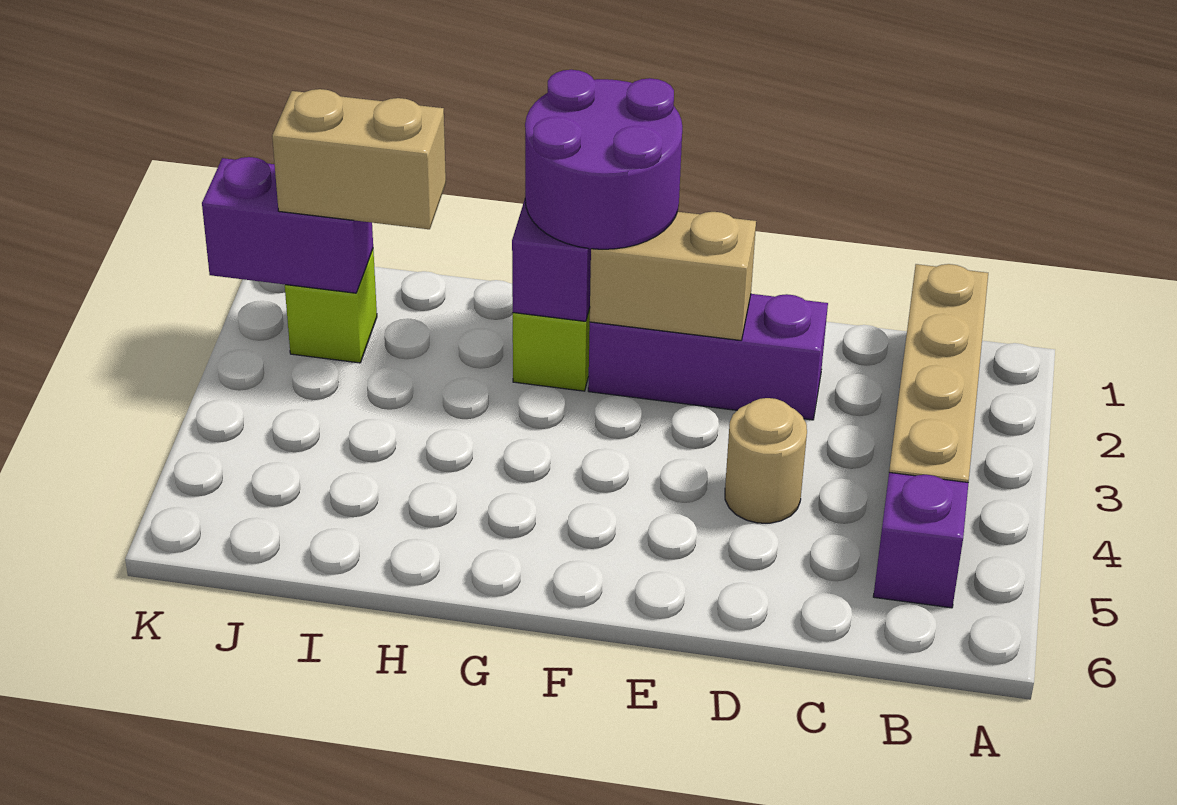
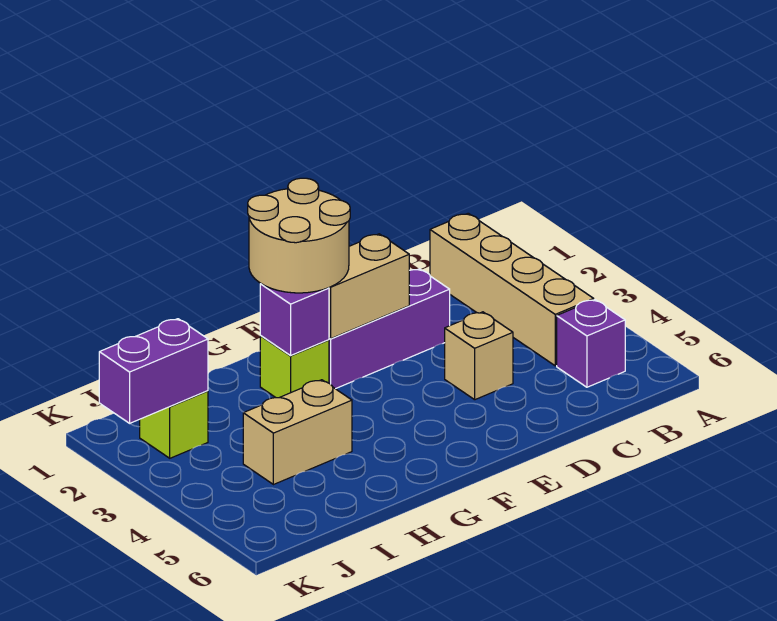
tan 1x1 round brick [725,398,807,523] -> tan 1x1 brick [445,312,513,400]
purple 2x2 round brick [525,70,682,249] -> tan 2x2 round brick [248,178,350,293]
tan 1x2 brick [272,89,446,229] -> tan 1x2 brick moved to [243,380,352,485]

